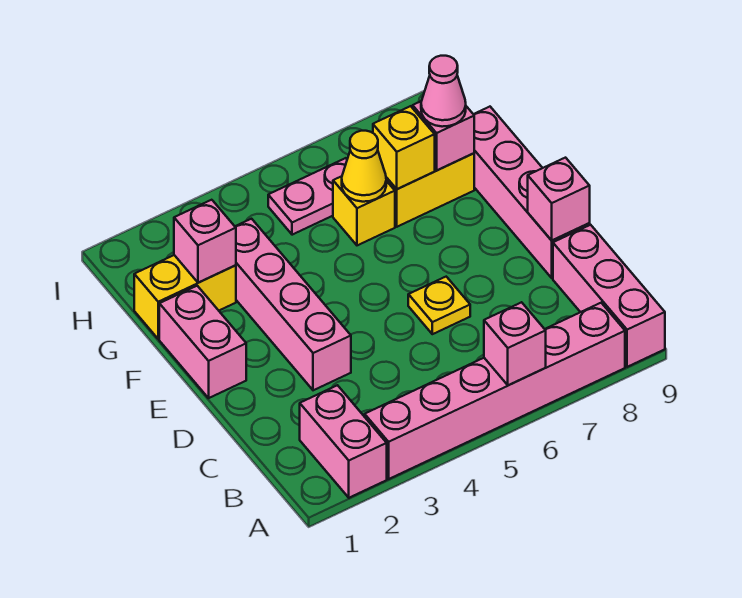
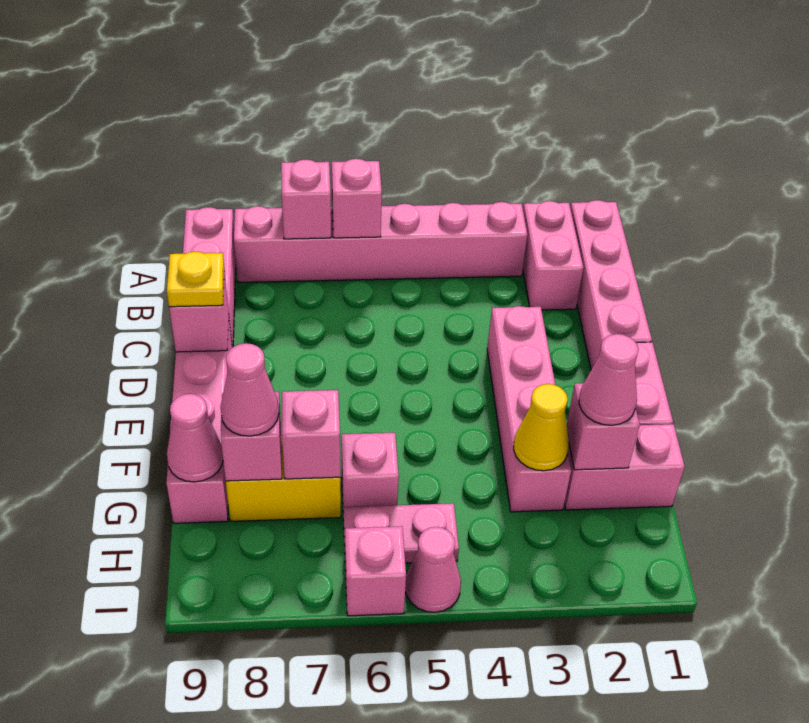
none -> pink 1x4 brick [570,200,652,370]
none -> pink 1x1 brick [281,160,331,239]
yellow 1x1 plate [408,277,470,334] -> yellow 1x1 plate moved to [167,252,224,307]
yellow 1x2 brick [134,255,236,339] -> pink 1x2 brick [564,424,685,510]
none -> pink 1x1 cone [579,334,638,425]
yellow 1x1 brick [333,176,395,245] -> pink 1x1 brick [341,433,399,507]
yellow 1x1 cone [342,131,386,202] -> yellow 1x1 cone moved to [514,384,569,471]
yellow 1x1 brick [373,106,435,189] -> pink 1x1 brick [282,390,340,479]
none -> pink 1x1 cone [167,394,223,482]
none -> pink 1x1 cone [405,527,461,612]
none -> pink 1x1 brick [345,526,406,616]

